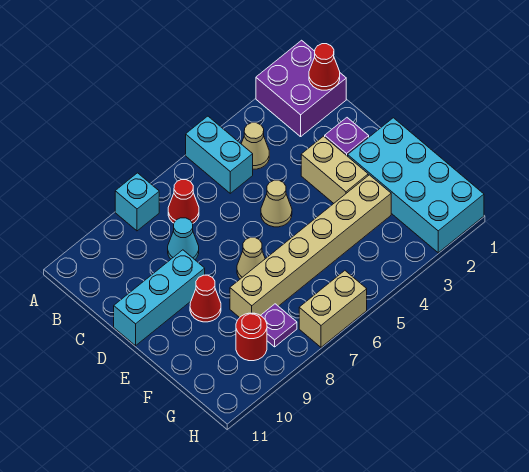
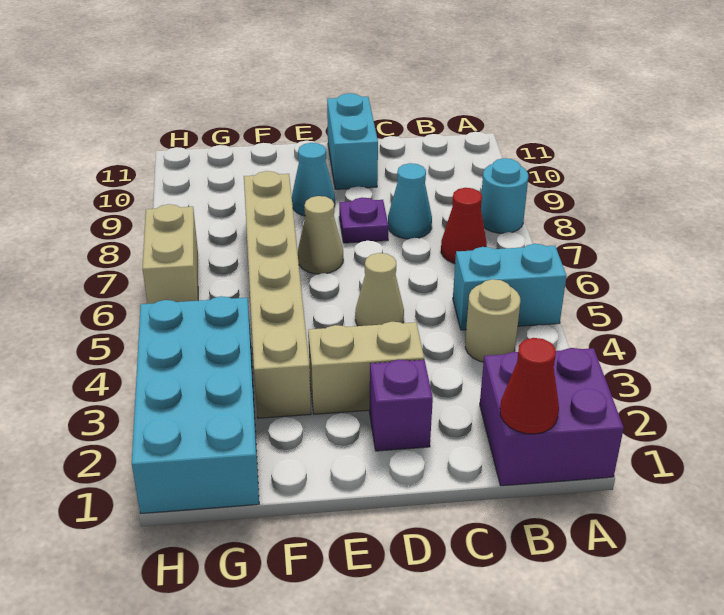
cyan 1x1 brick [115,173,159,231] -> cyan 1x1 round brick [481,158,528,233]
tan 1x1 cone [241,123,269,169] -> tan 1x1 round brick [465,279,520,362]
cyan 1x3 brick [114,250,205,346] -> cyan 1x2 brick [327,93,378,189]
cyan 2x4 brick [348,118,484,253] -> cyan 2x4 brick turned to [132,296,259,514]
red 1x1 cone [190,275,221,322] -> cyan 1x1 cone [292,143,335,216]
purple 1x1 plate [261,304,297,347] -> purple 1x1 plate moved to [339,198,389,243]
red 1x1 round brick [236,313,267,361] -> none

